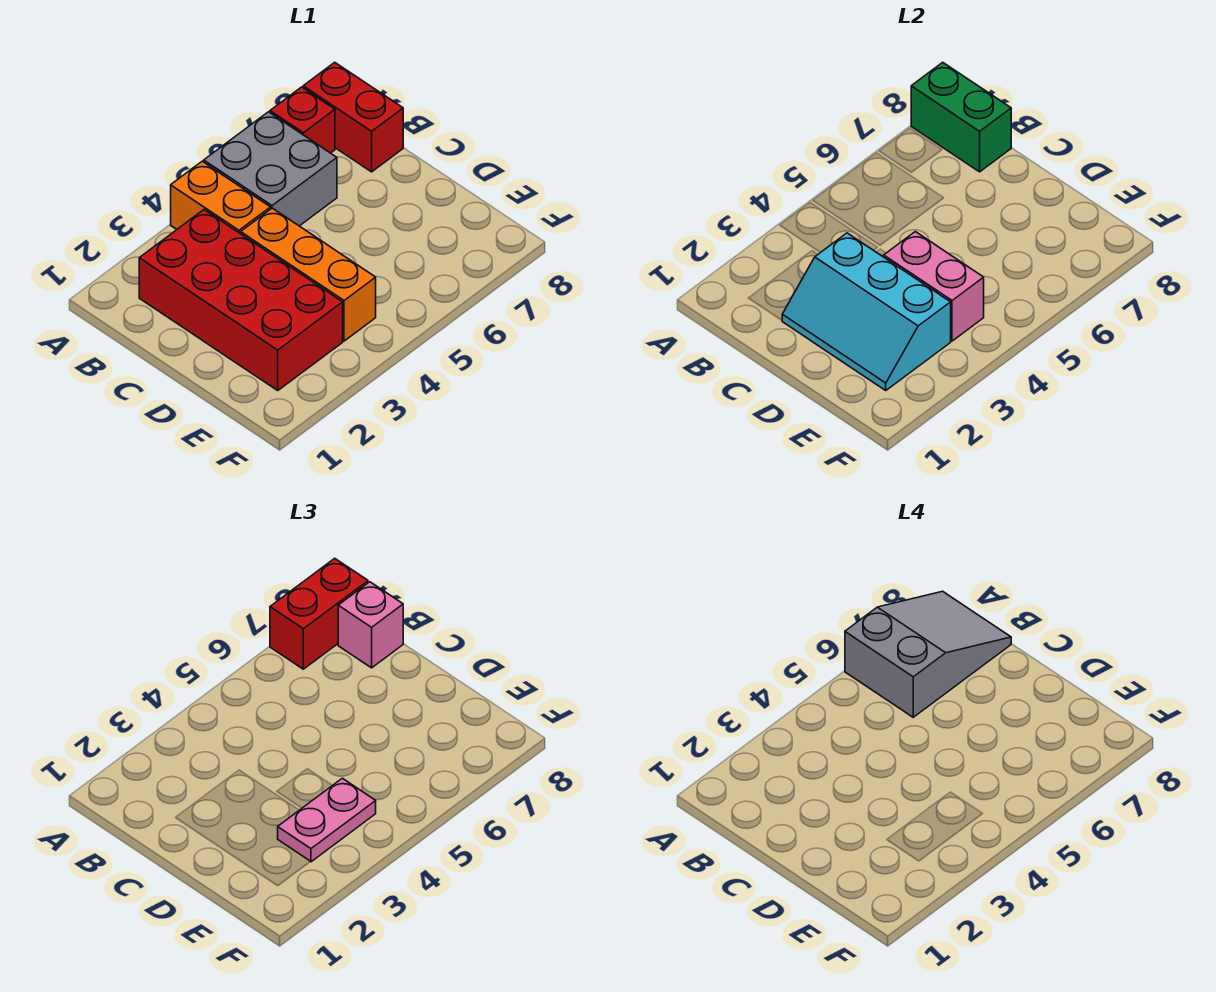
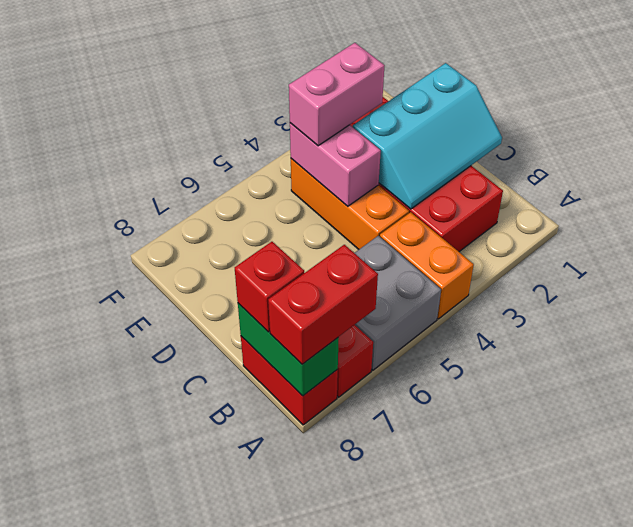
grey 2x3 slope [845,591,1011,717] -> none
pink 1x1 brick [338,582,403,668] -> red 1x1 brick [235,242,304,332]
cyan 2x3 slope [782,233,951,390] -> cyan 2x3 slope turned to [353,63,502,209]
pink 1x2 plate [278,778,376,862] -> pink 1x2 brick [289,43,385,146]

